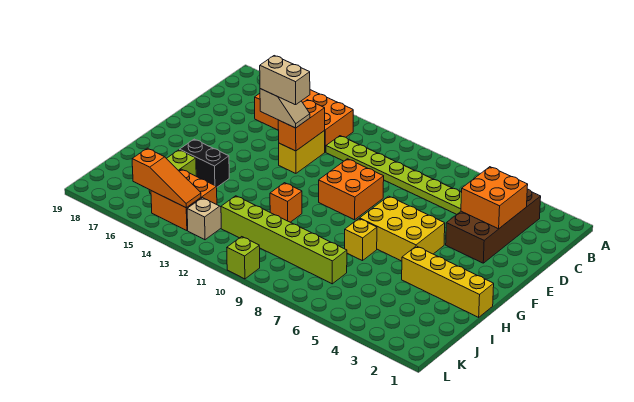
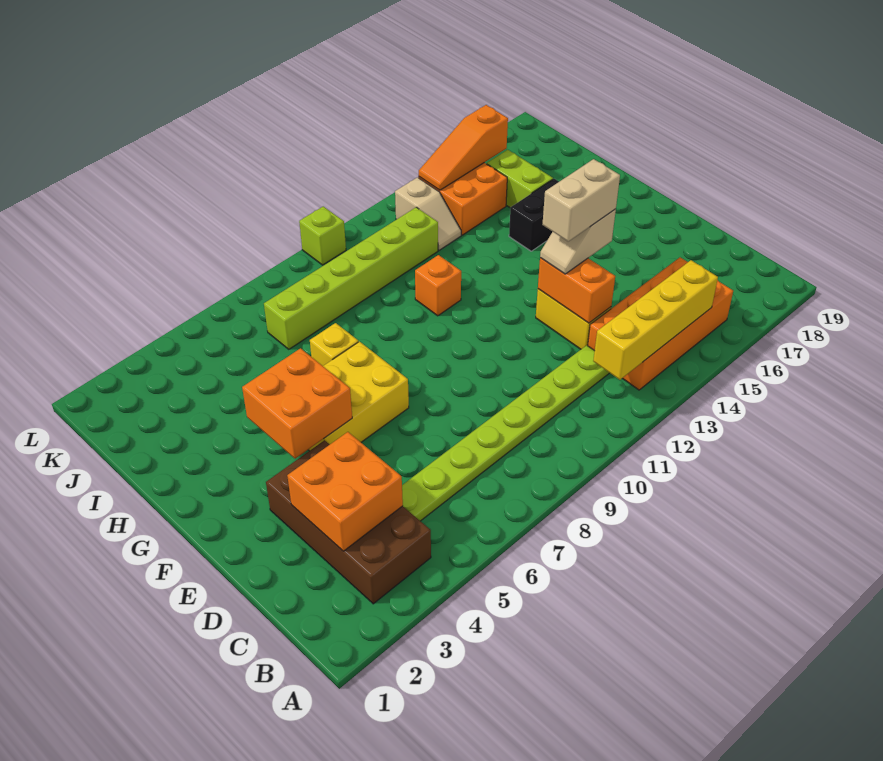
orange 2x2 brick [319,159,384,220] -> orange 2x2 brick moved to [242,348,352,459]
yellow 1x4 brick [402,246,494,317] -> yellow 1x4 brick moved to [593,260,718,380]

